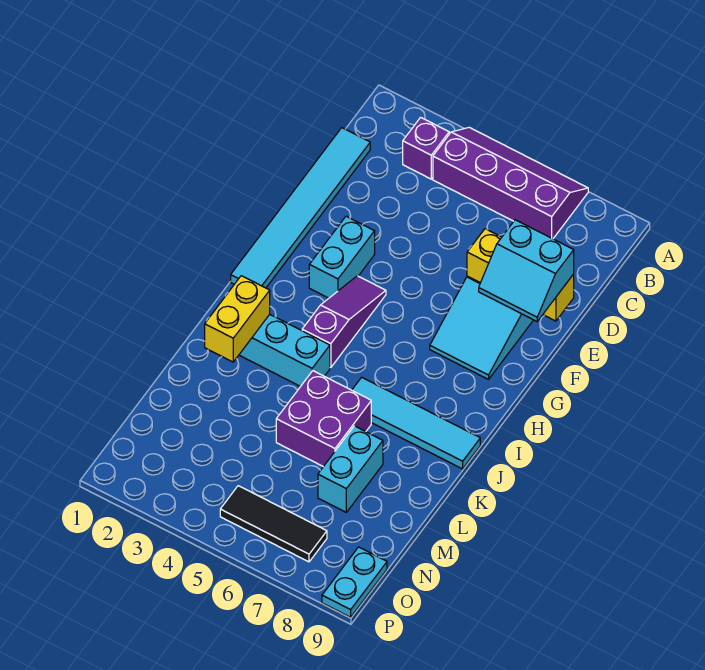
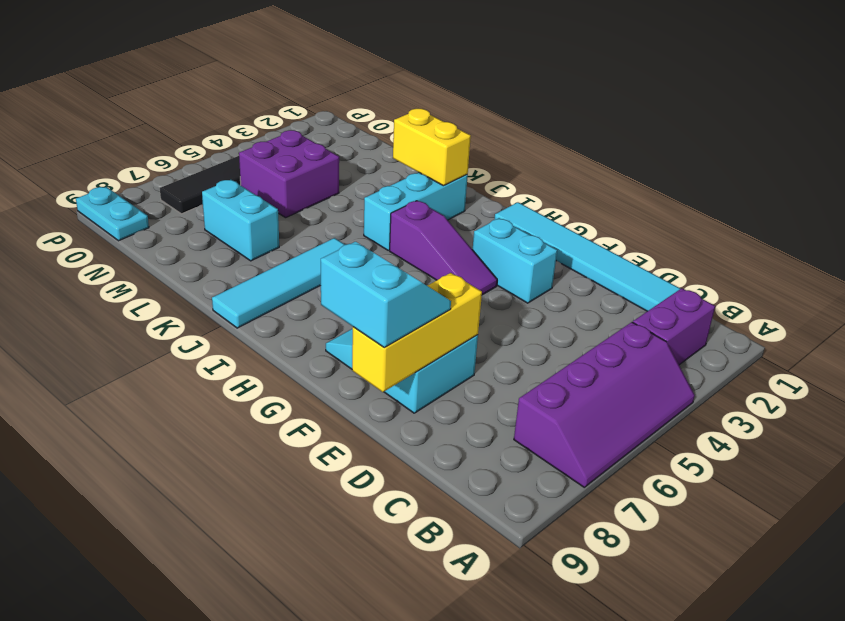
purple 1x1 brick [403,117,449,179] -> purple 1x2 brick [633,288,715,365]
cyan 2x2 slope [479,220,574,321] -> cyan 2x2 slope turned to [321,242,451,347]
purple 2x2 brick [276,371,371,467] -> purple 2x2 brick moved to [239,130,339,218]

